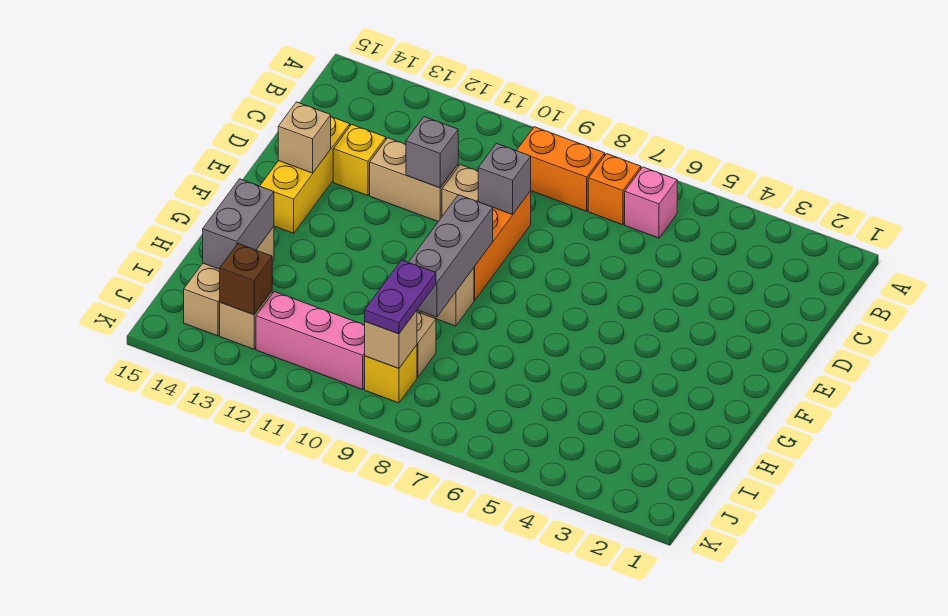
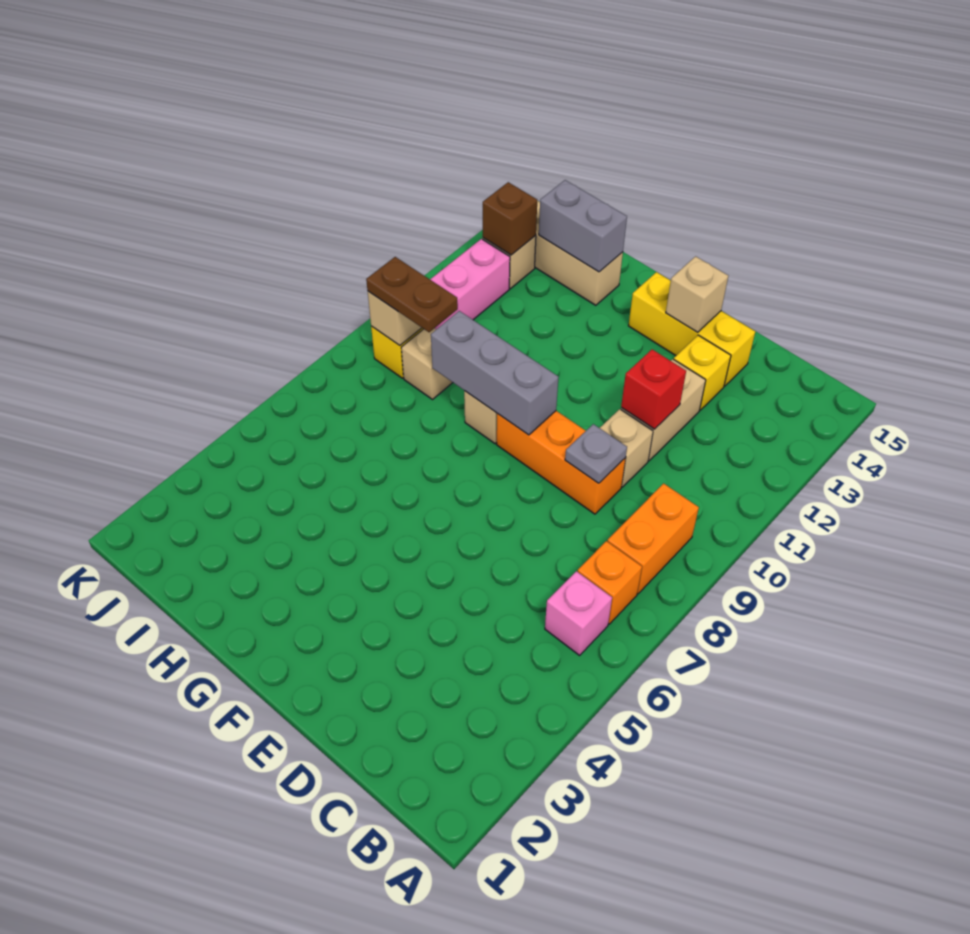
grey 1x1 brick [478,143,531,215] -> grey 1x1 plate [565,424,627,483]
grey 1x1 brick [406,117,458,188] -> red 1x1 brick [621,349,686,429]
purple 1x2 plate [365,260,436,334] -> brown 1x2 plate [366,257,458,332]

